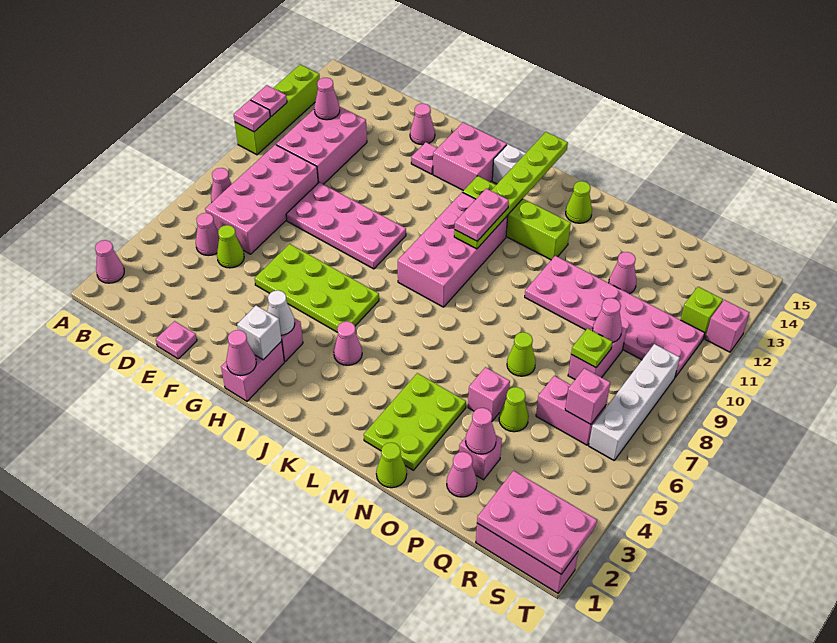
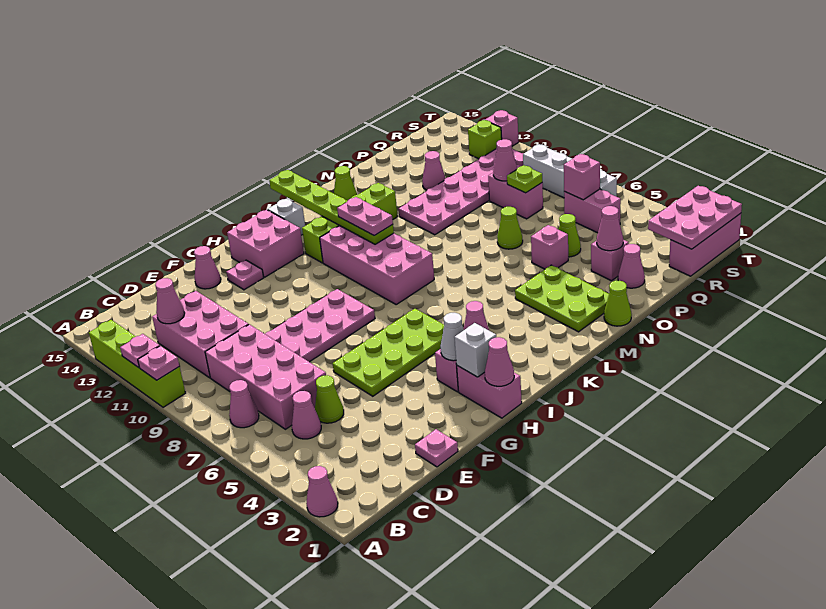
pink 1x2 brick [536,376,606,445] -> pink 1x2 brick turned to [564,189,621,233]

